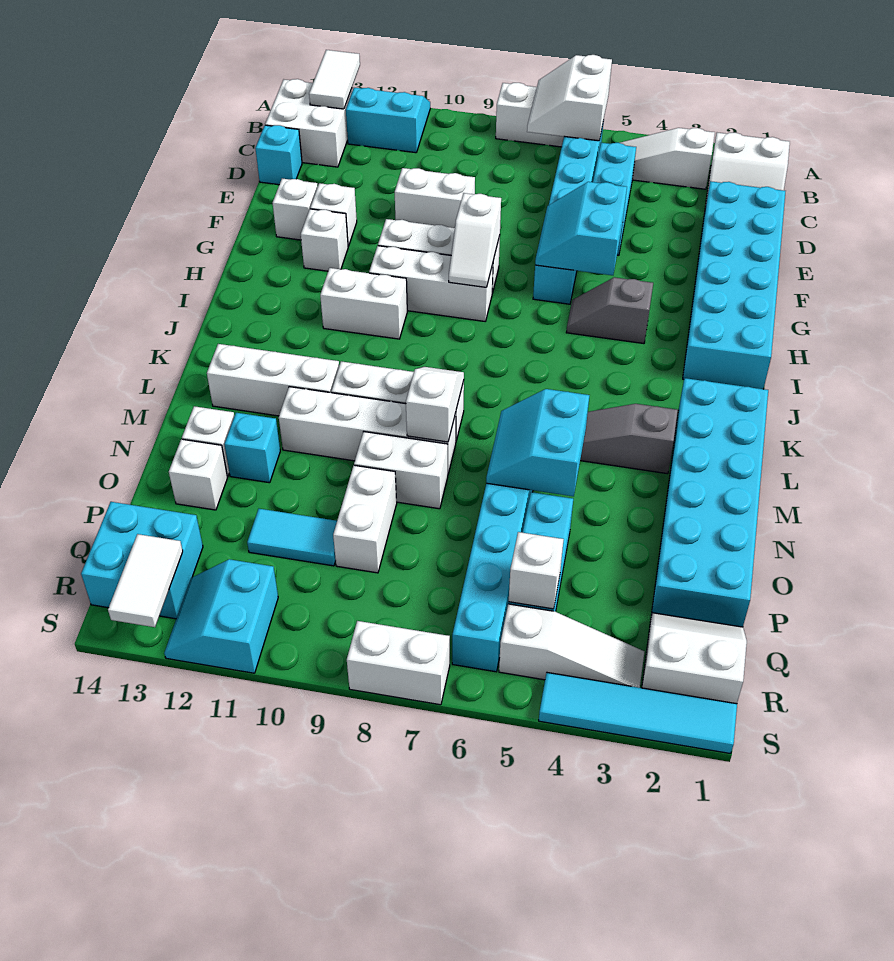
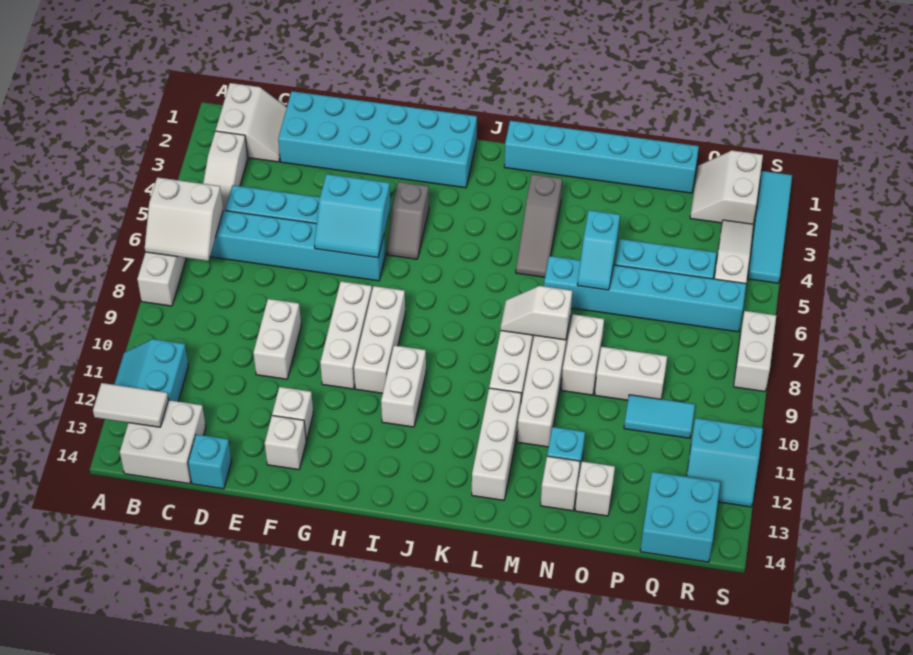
white 1x2 slope [449,193,501,287] -> none
white 1x1 brick [301,209,348,271] -> none
cyan 2x6 brick [652,378,768,627] -> cyan 1x6 brick [504,121,699,193]
cyan 2x2 slope [486,389,589,496] -> cyan 1x2 slope [578,210,620,290]
cyan 1x2 tile [247,509,337,566] -> cyan 1x2 tile turned to [624,395,695,438]
white 1x1 brick [509,532,564,609] -> none
white 1x2 tile [108,534,183,627] -> none

